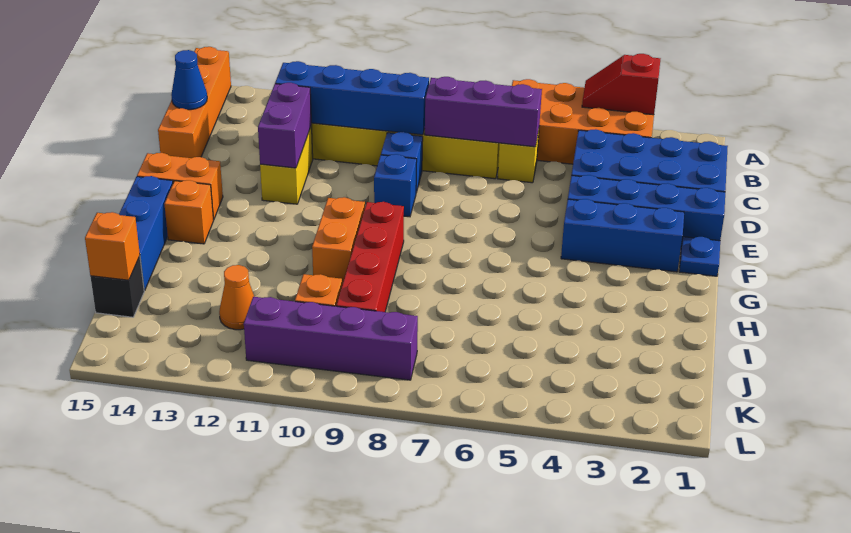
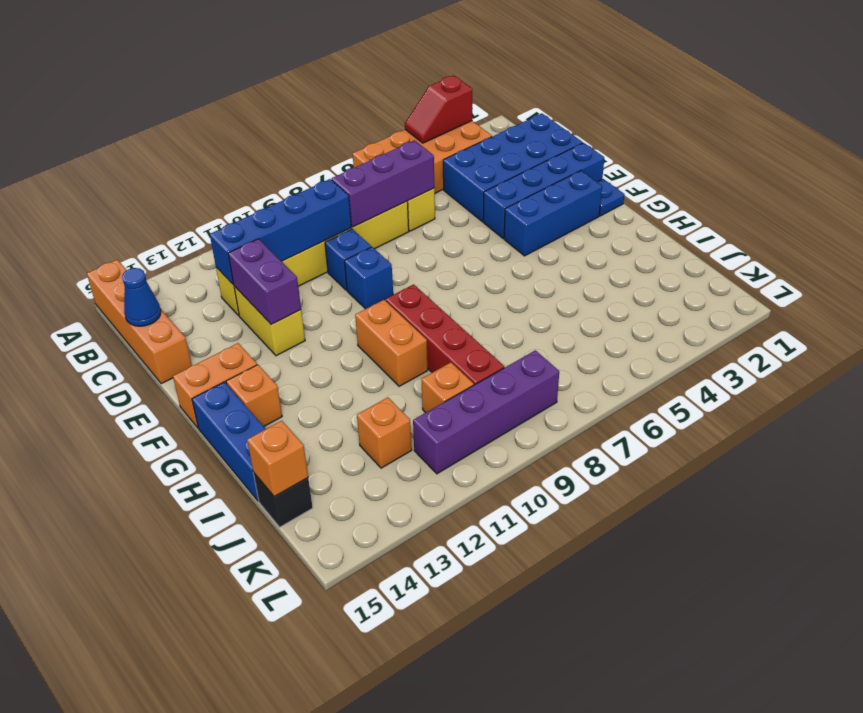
orange 1x1 cone [219,265,254,330] -> orange 1x1 brick [357,398,412,468]

